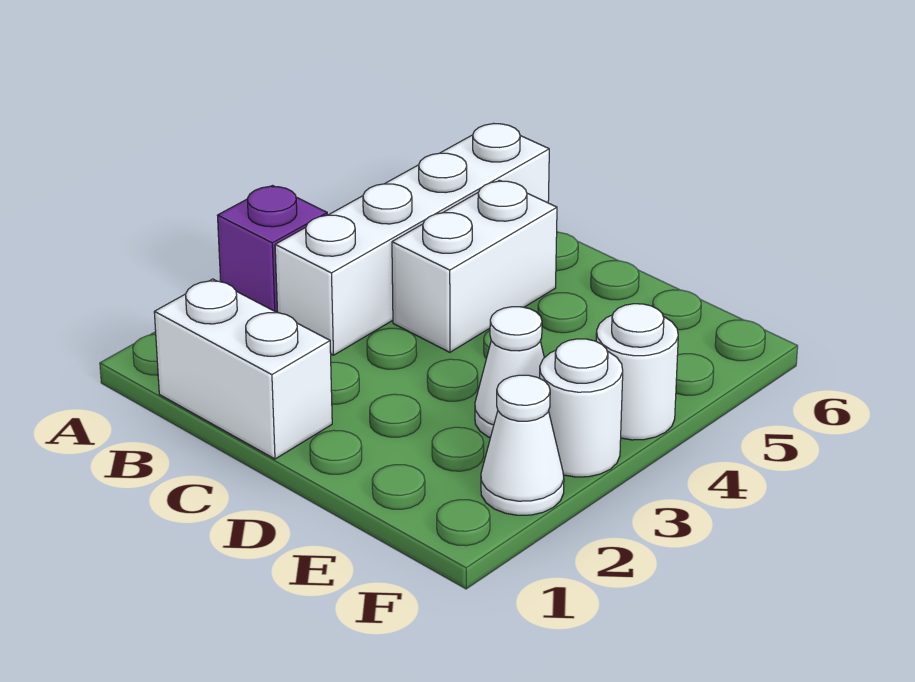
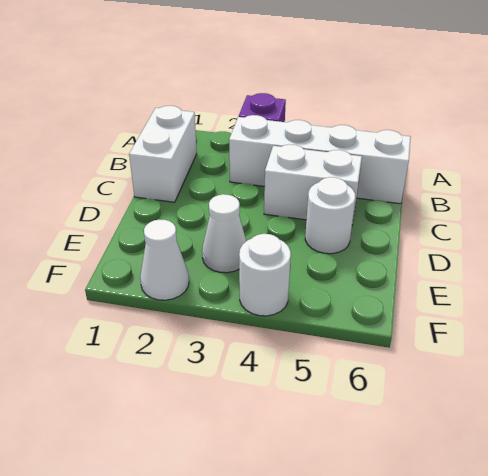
white 1x1 round brick [540,339,623,477] -> white 1x1 round brick moved to [305,177,355,254]

